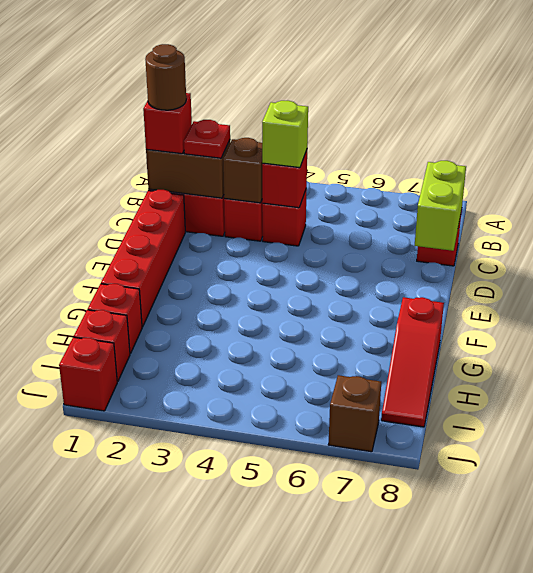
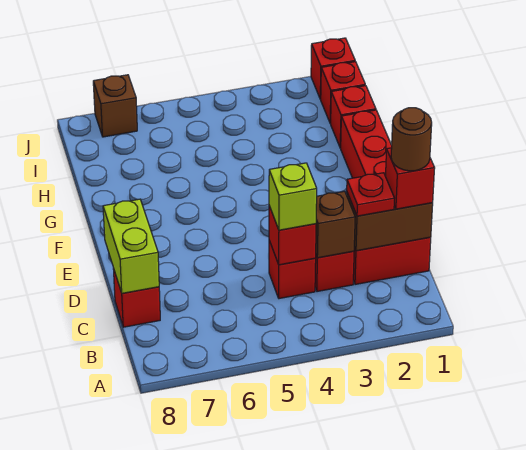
red 1x3 slope [381,297,444,427] -> none

